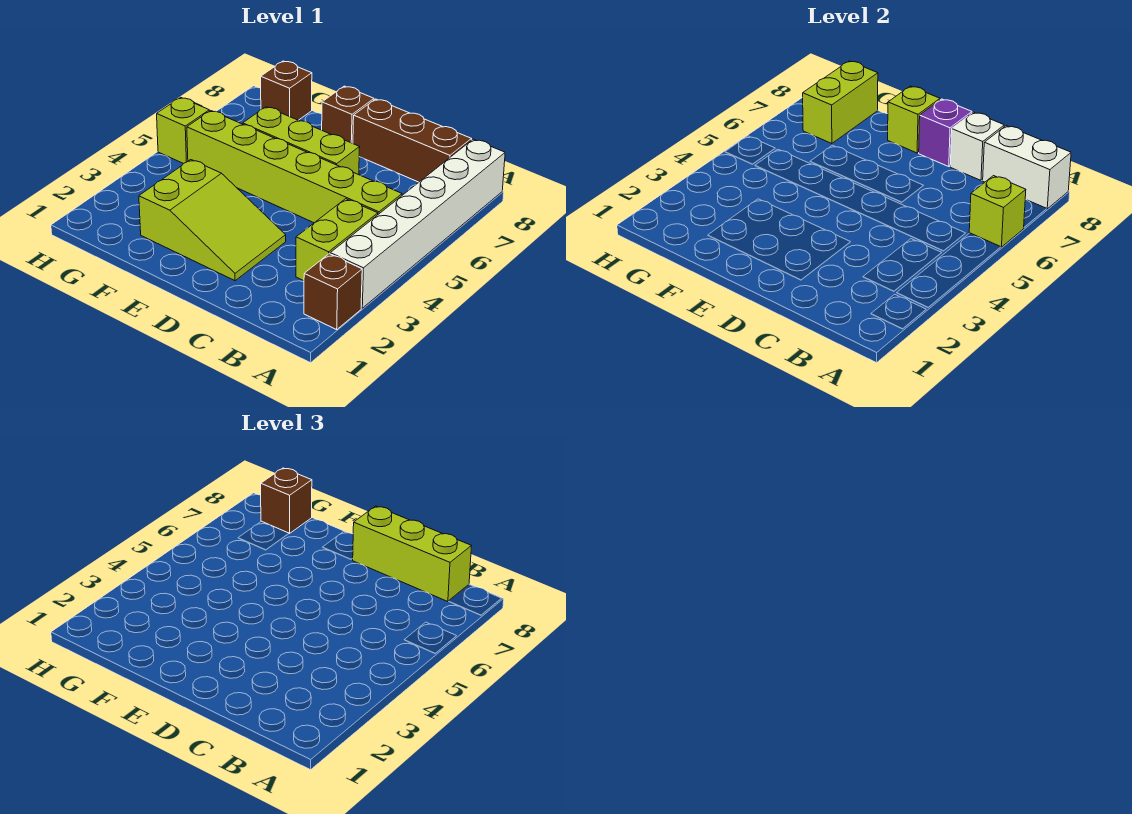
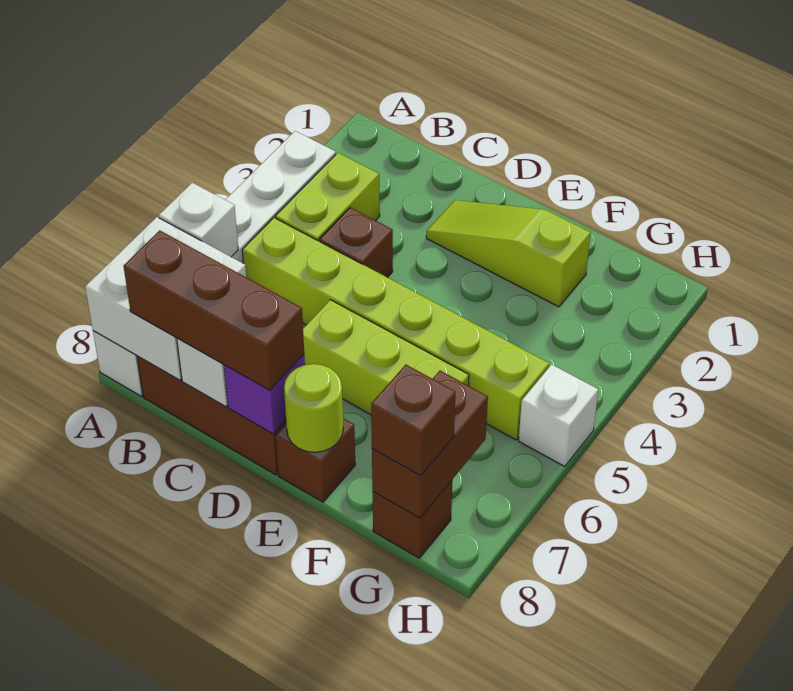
brown 1x1 brick [304,254,362,330] -> brown 1x1 brick moved to [320,208,393,277]
lime 1x1 brick [969,176,1026,247] -> white 1x1 brick [159,183,238,257]
white 1x2 brick [982,126,1071,209] -> white 2x2 brick [85,217,246,380]
lime 1x3 brick [352,506,471,602] -> brown 1x3 brick [123,230,304,390]
lime 2x3 slope [139,160,286,281] -> lime 1x3 slope [426,200,590,307]
lime 1x1 brick [888,86,940,153] -> lime 1x1 round brick [284,364,343,452]
lime 1x2 brick [803,61,878,144] -> brown 1x2 brick [372,371,488,518]
lime 1x1 brick [157,97,209,164] -> white 1x1 brick [519,365,598,466]

